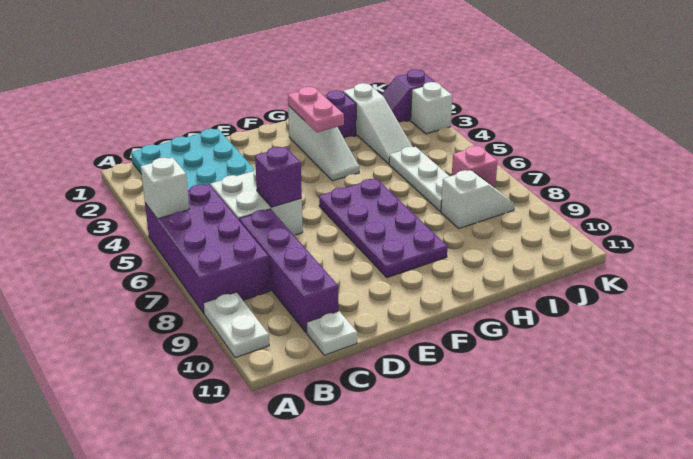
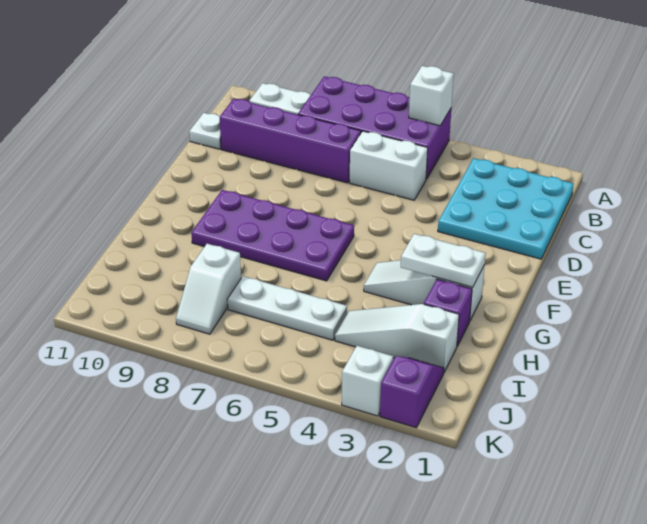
white 2x2 brick [210,169,303,235] -> white 1x2 brick [350,131,428,200]
purple 1x1 brick [255,147,302,207] -> none
pink 1x2 plate [288,87,344,132] -> white 1x2 plate [401,234,486,287]
pink 1x1 brick [452,146,498,187] -> none

